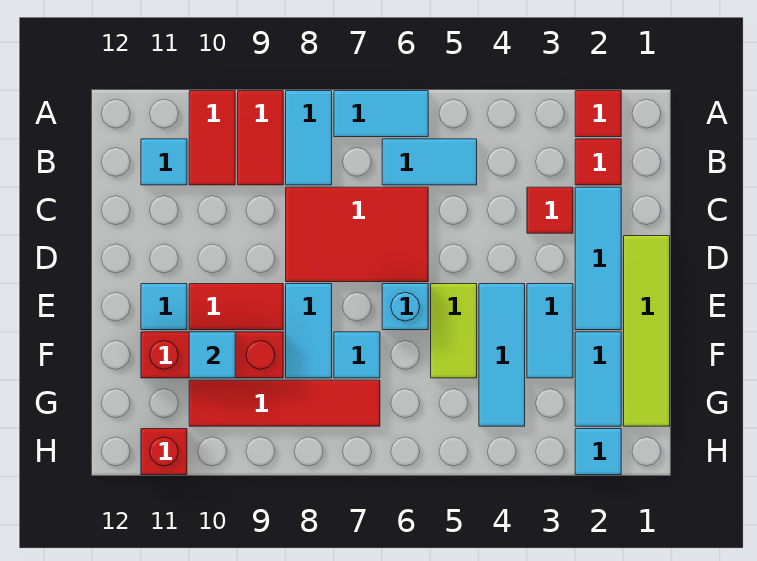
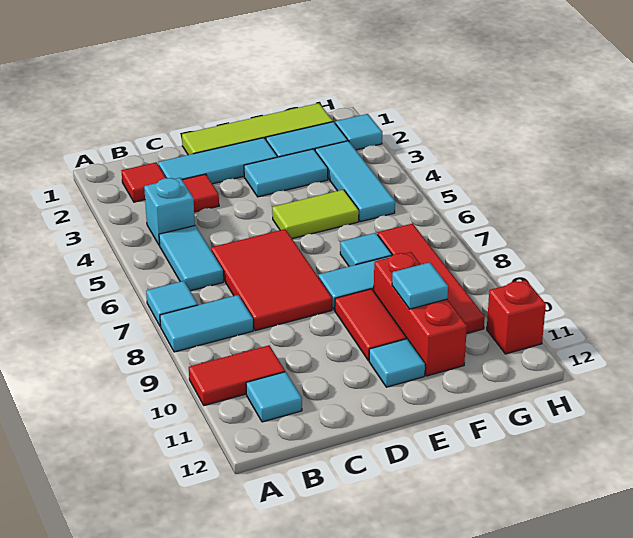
red 1x1 tile [575,91,621,137] -> none
cyan 1x2 tile [334,91,428,137] -> cyan 1x1 tile [146,281,198,326]
red 1x2 tile [238,91,283,185] -> none
cyan 1x3 tile [479,284,525,426] -> cyan 1x3 tile turned to [315,141,395,222]
cyan 1x1 brick [382,284,428,330] -> cyan 1x1 brick moved to [144,178,195,246]

